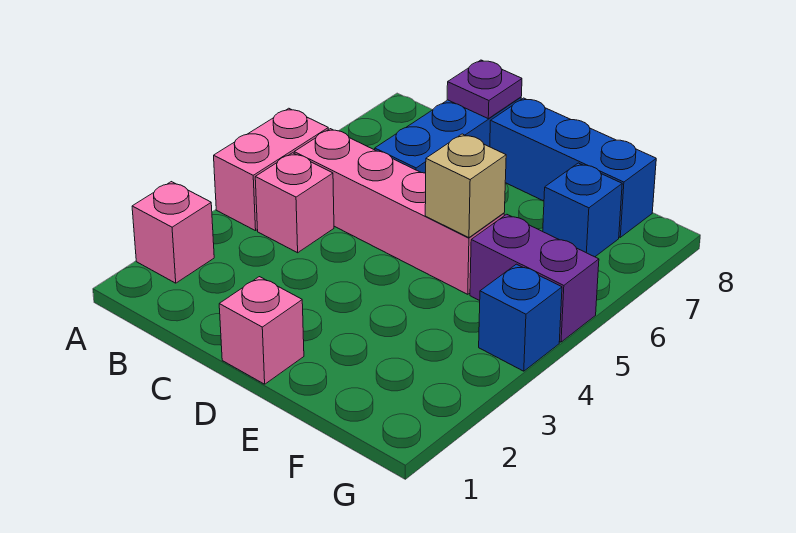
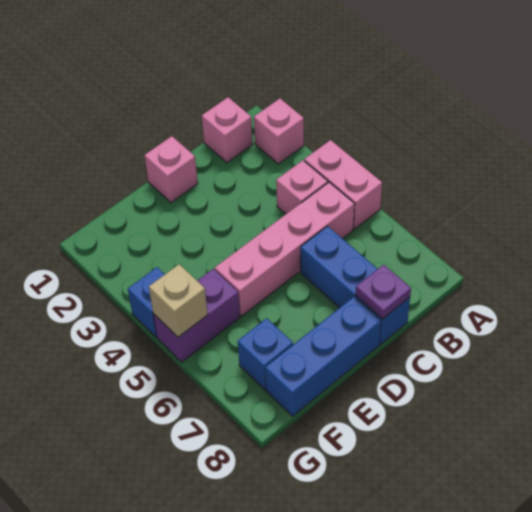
none -> pink 1x1 brick [202,97,253,163]
tan 1x1 brick [425,134,506,238] -> tan 1x1 brick moved to [149,264,208,337]

